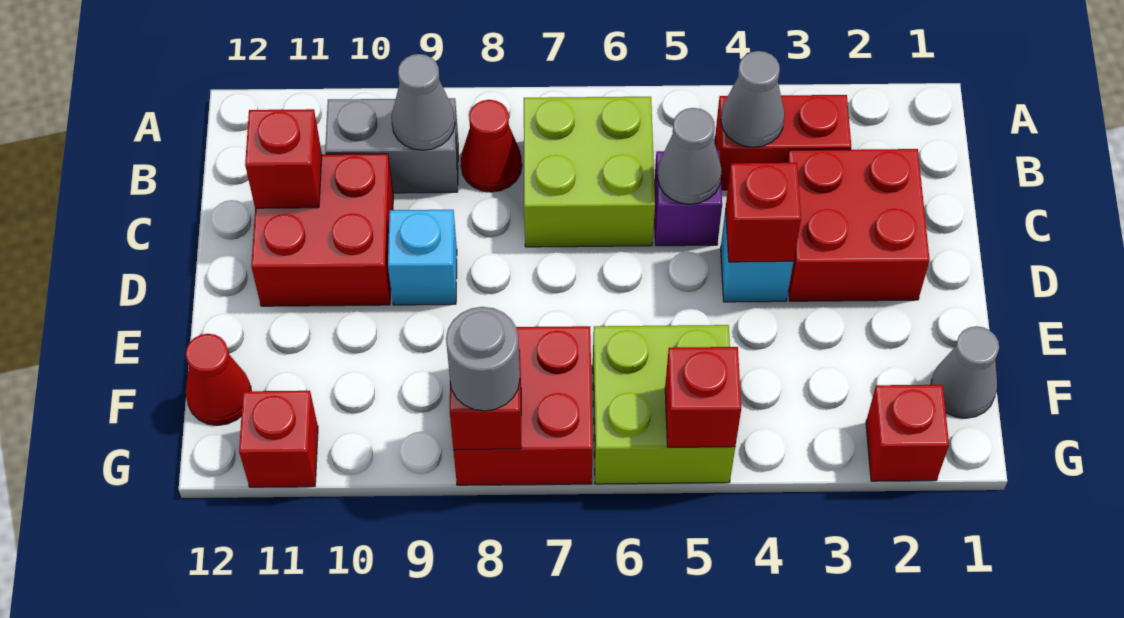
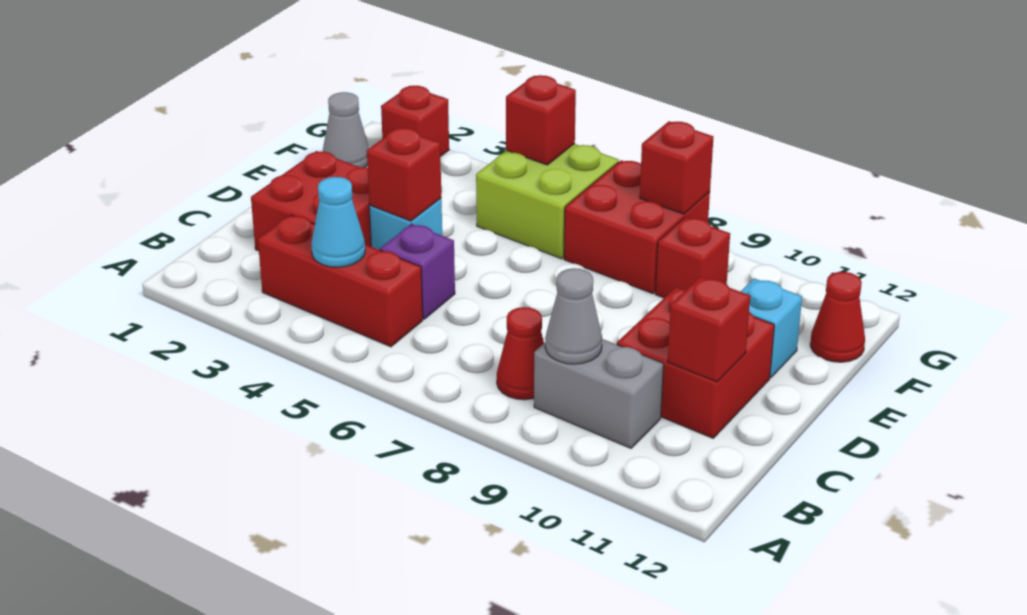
red 1x2 brick [715,95,851,190] -> red 1x3 brick [258,215,423,347]
grey 1x1 cone [721,51,785,147] -> cyan 1x1 cone [311,177,365,267]
lime 2x2 brick [524,97,655,247] -> none
grey 1x1 cone [657,108,722,204] -> none
cyan 1x1 brick [388,210,457,305] -> cyan 1x1 brick moved to [741,279,802,378]
grey 1x1 round brick [446,307,520,411] -> none
red 1x1 brick [239,391,318,487] -> red 1x1 brick moved to [655,217,730,298]

